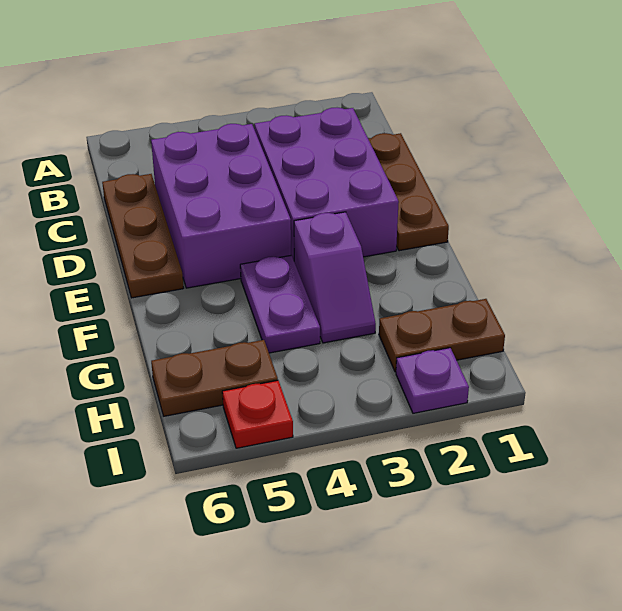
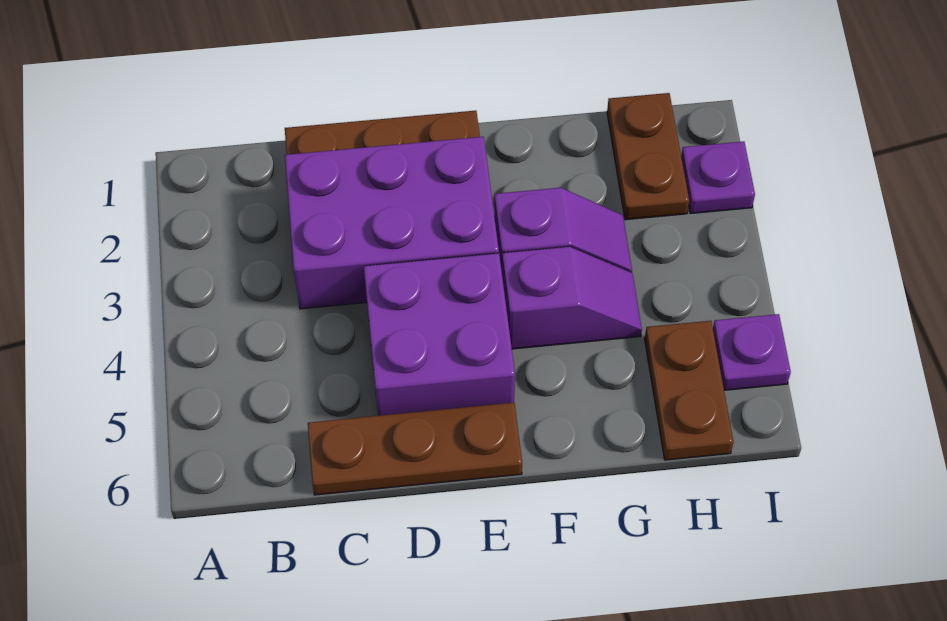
purple 2x3 brick [151,124,291,288] -> purple 2x2 brick [364,253,515,416]
purple 1x2 plate [240,255,320,353] -> purple 1x2 slope [502,247,642,349]
red 1x1 plate [222,380,293,448] -> purple 1x1 plate [713,314,791,390]

